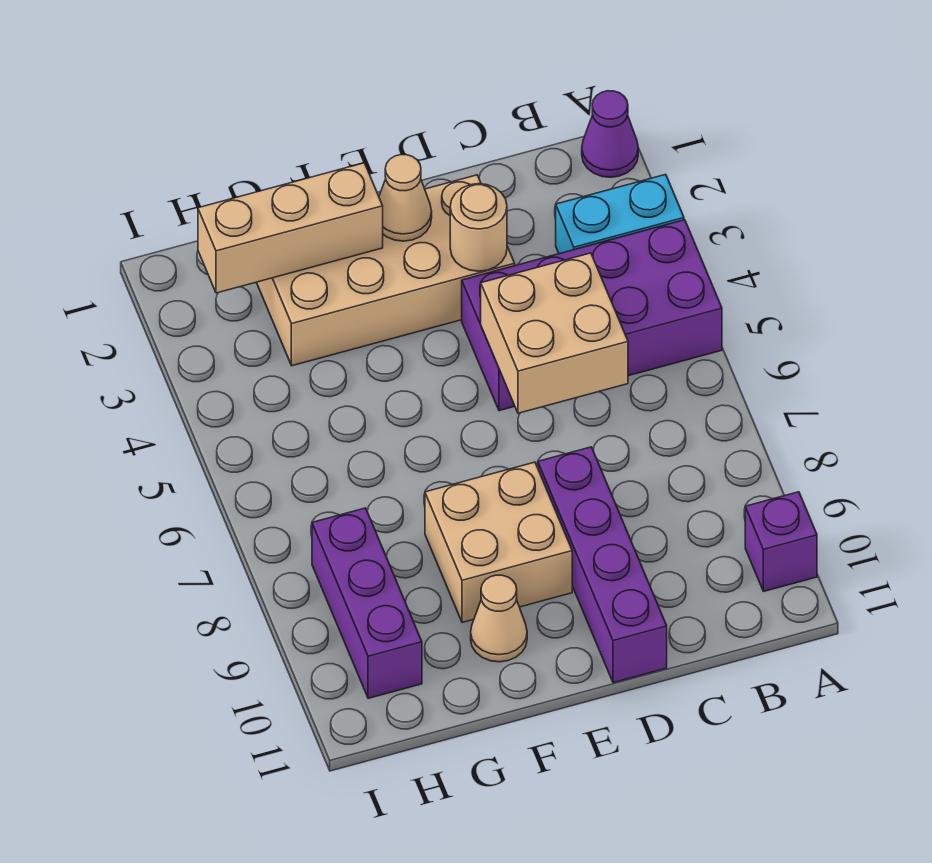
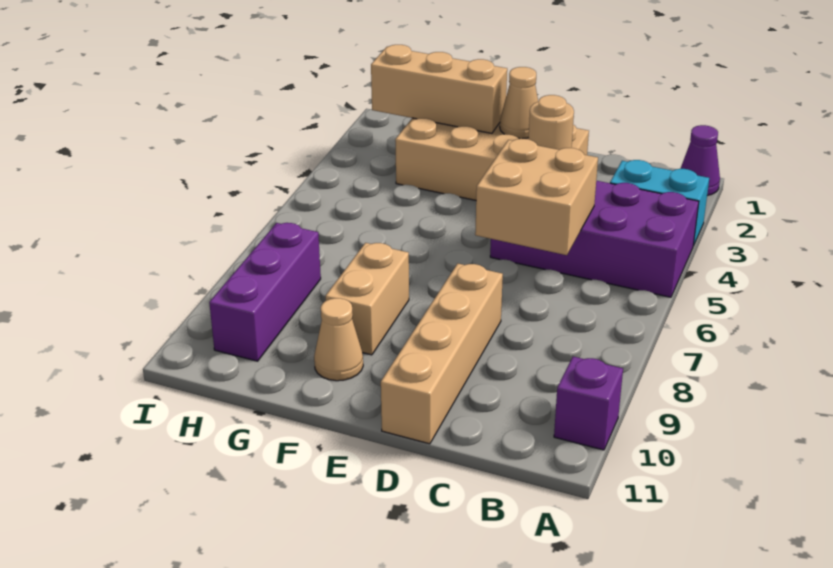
purple 1x4 brick [538,447,667,683] -> tan 1x4 brick [381,264,503,444]
tan 2x2 brick [425,462,572,623] -> tan 1x2 brick [325,243,409,355]

